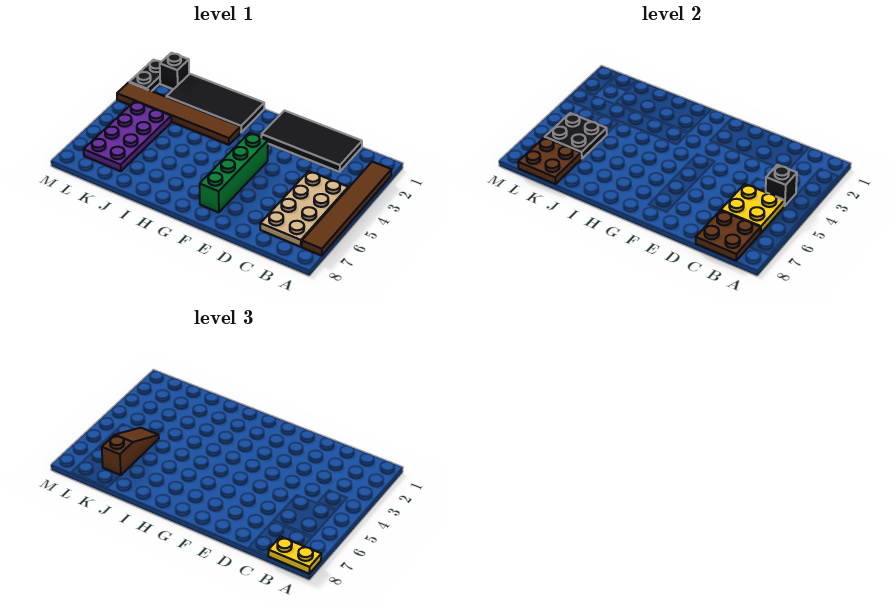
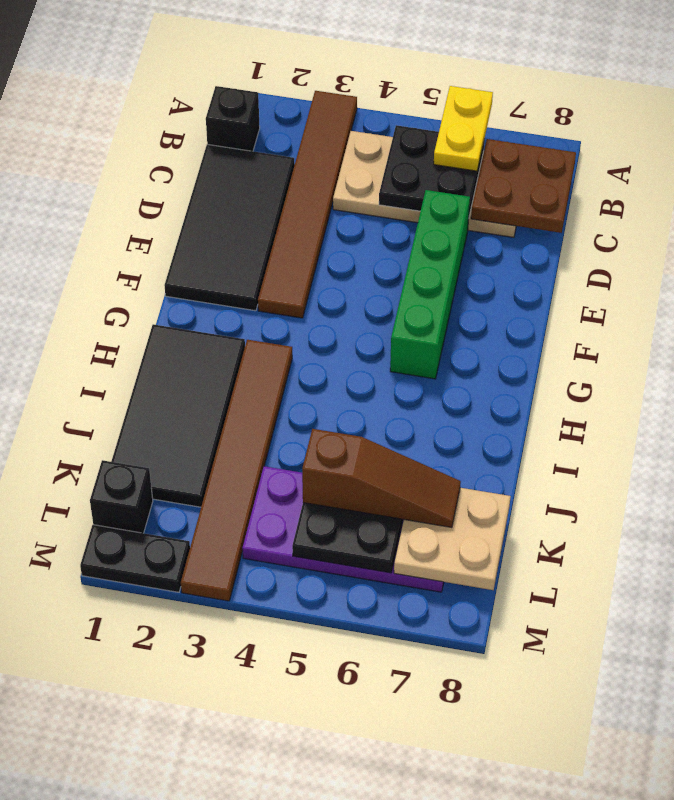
brown 1x6 tile [302,162,391,256] -> brown 1x6 tile turned to [258,91,357,318]
yellow 1x2 plate [268,537,321,574] -> yellow 1x2 plate moved to [434,86,493,171]
black 1x1 brick [766,165,797,206] -> black 1x1 brick moved to [206,86,260,151]
yellow 2x2 plate [721,184,785,233] -> black 2x2 plate [379,125,484,215]
green 1x4 brick [200,133,268,212] -> green 1x4 brick turned to [390,190,470,379]
brown 1x3 slope [102,428,159,475] -> brown 1x3 slope turned to [302,429,461,527]
brown 2x2 plate [518,137,581,184] -> tan 2x2 plate [394,488,511,590]

